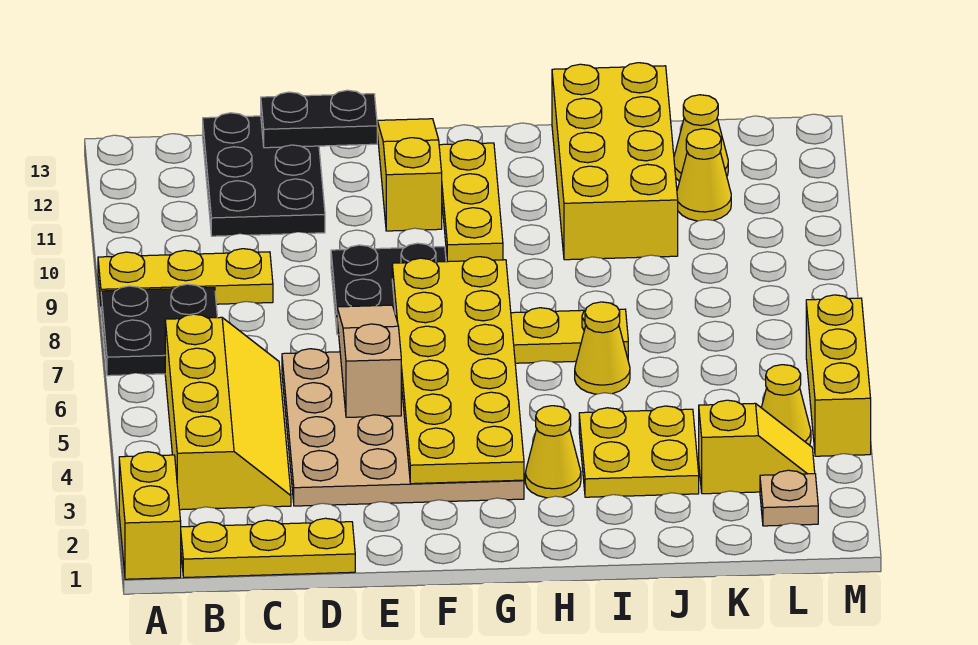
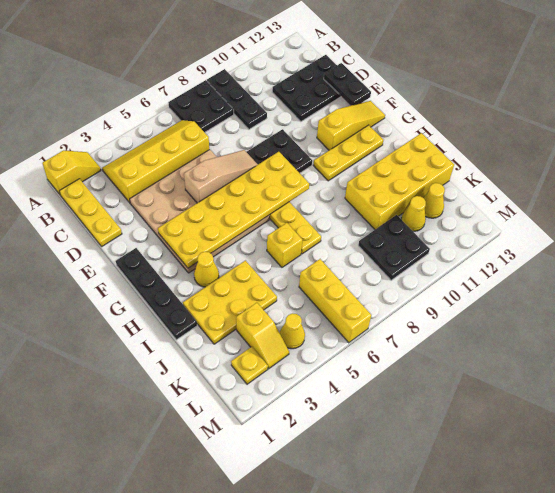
yellow 1x2 brick [119,452,181,579] -> yellow 1x2 slope [42,150,101,194]
yellow 1x3 plate [98,249,273,304] -> black 1x3 plate [207,69,267,129]
yellow 2x4 slope [165,314,291,510] -> yellow 2x4 slope turned to [102,120,209,203]
none -> black 1x4 plate [116,248,197,340]
yellow 2x2 plate [579,406,699,497] -> yellow 2x3 plate [183,261,277,344]
yellow 1x1 cone [575,302,630,394] -> yellow 1x1 brick [267,223,303,267]
none -> black 2x2 plate [358,215,430,280]
tan 1x1 plate [760,470,818,526] -> yellow 1x1 plate [231,347,268,384]
yellow 1x3 brick [806,295,871,456] -> yellow 1x3 brick turned to [299,259,371,343]

